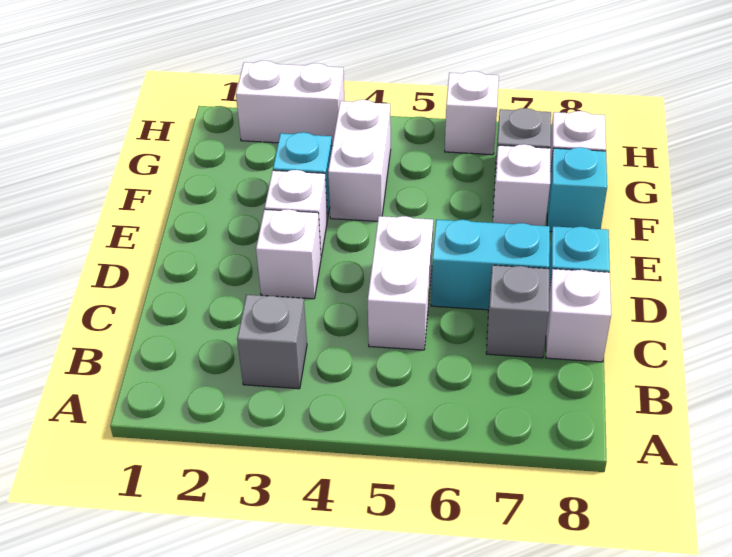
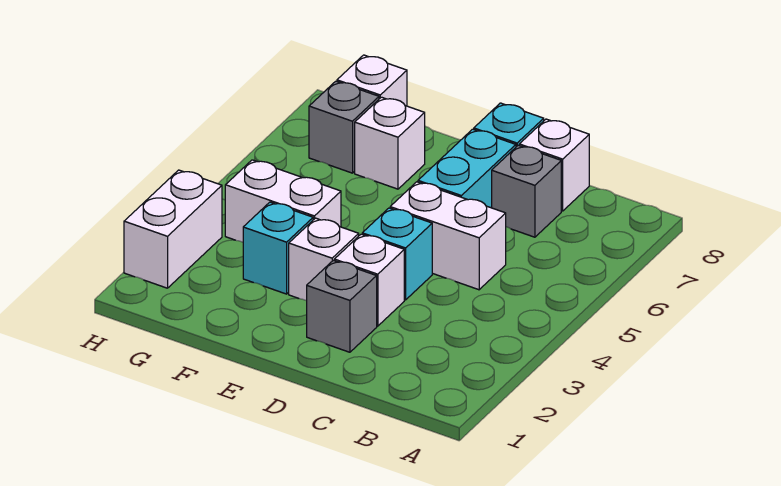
grey 1x1 brick [237,295,307,389] -> grey 1x1 brick moved to [307,260,377,352]
cyan 1x1 brick [547,147,607,232] -> cyan 1x1 brick moved to [362,208,432,300]
white 1x1 brick [445,71,499,155] -> none

